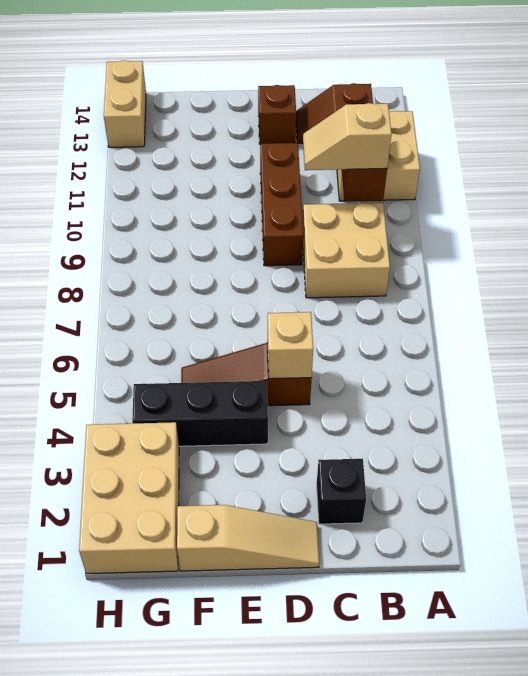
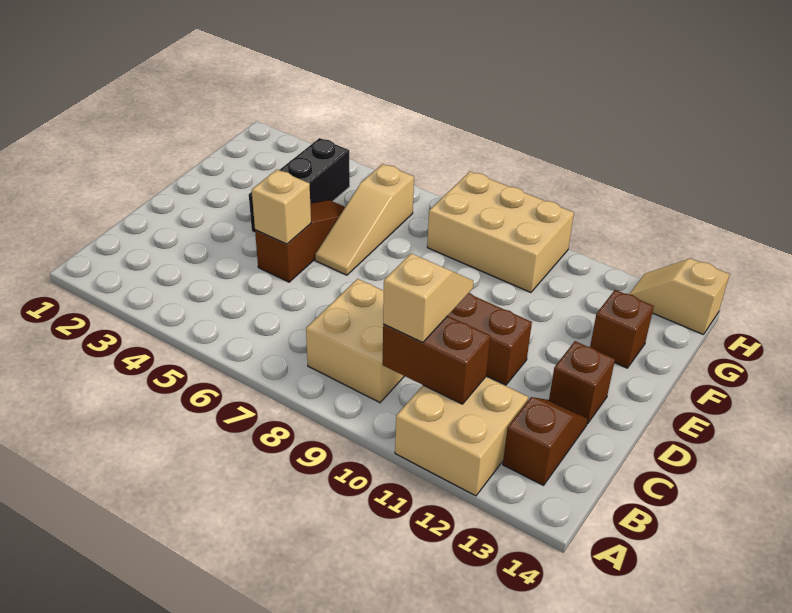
black 1x1 brick [317,459,366,524] -> none
tan 1x3 slope [177,505,319,571] -> tan 1x3 slope moved to [315,164,414,275]
none -> brown 1x1 brick [590,290,654,368]
tan 2x3 brick [79,422,179,574] -> tan 2x3 brick moved to [427,171,574,292]
tan 1x2 brick [104,60,146,147] -> tan 1x2 slope [630,258,730,335]

